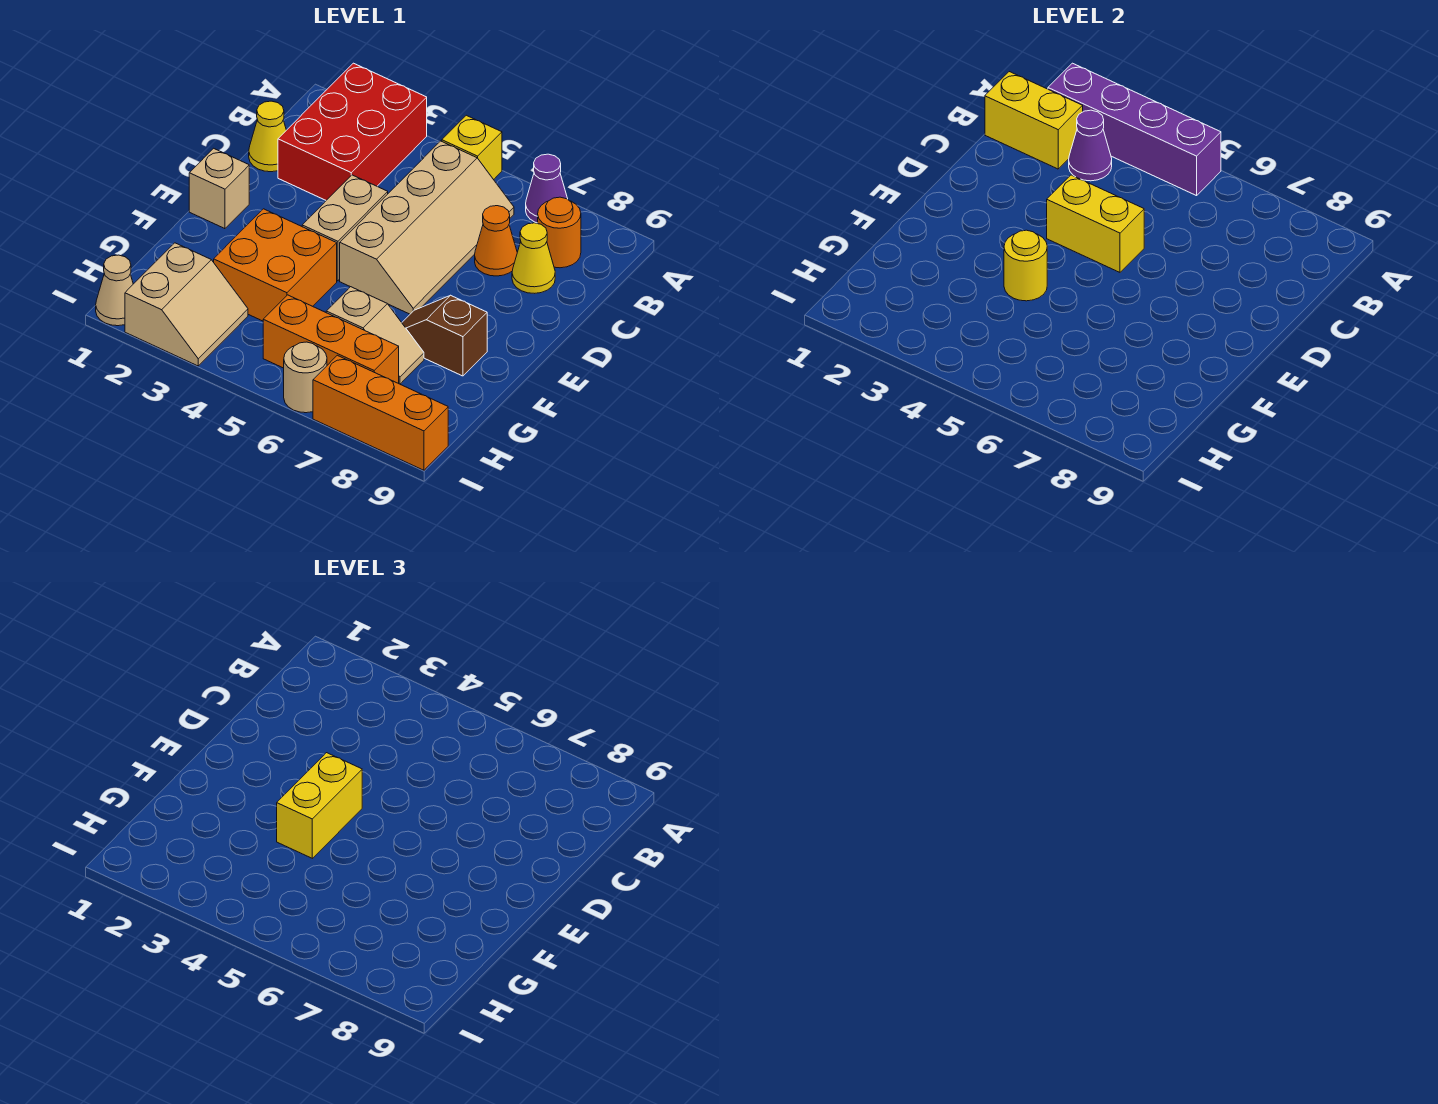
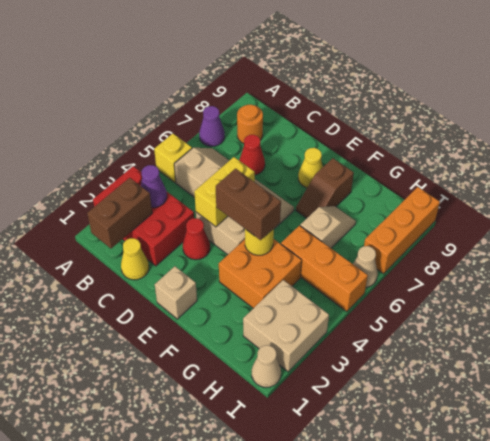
purple 1x4 brick [1048,63,1221,196] -> none
yellow 1x2 brick [985,72,1083,169] -> brown 1x2 brick [87,178,152,249]
orange 1x1 cone [475,206,517,276] -> red 1x1 cone [239,135,265,175]
yellow 1x1 cone [512,223,555,293] -> yellow 1x1 cone moved to [298,148,323,188]
none -> red 1x1 cone [183,218,210,260]
yellow 1x2 brick [277,753,362,858] -> brown 1x2 brick [216,169,281,240]
tan 2x2 slope [125,243,248,366] -> tan 2x2 brick [243,280,329,372]
orange 1x3 brick [263,295,399,383] -> orange 1x3 brick turned to [281,226,368,312]
tan 1x1 round brick [284,342,327,413] -> tan 1x1 cone [353,246,378,287]

